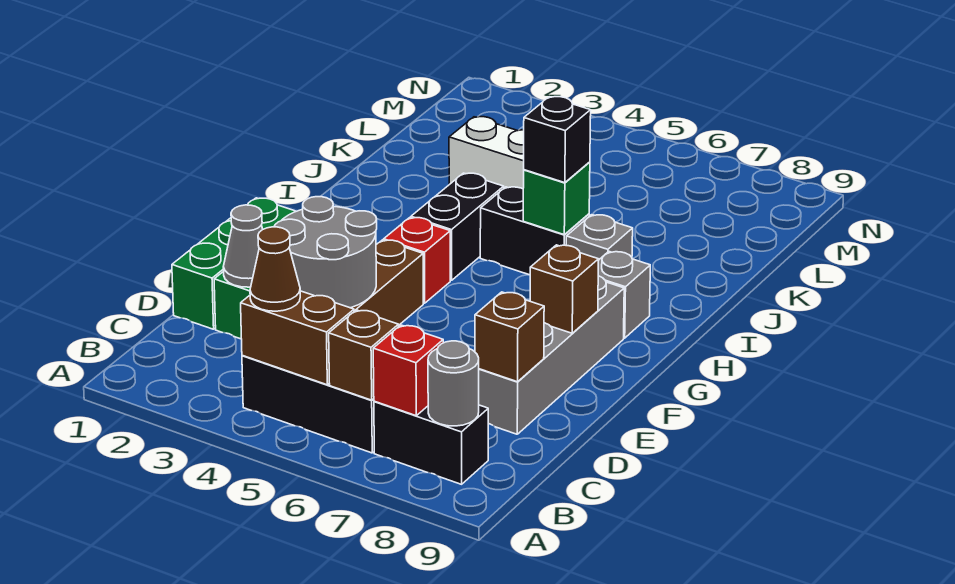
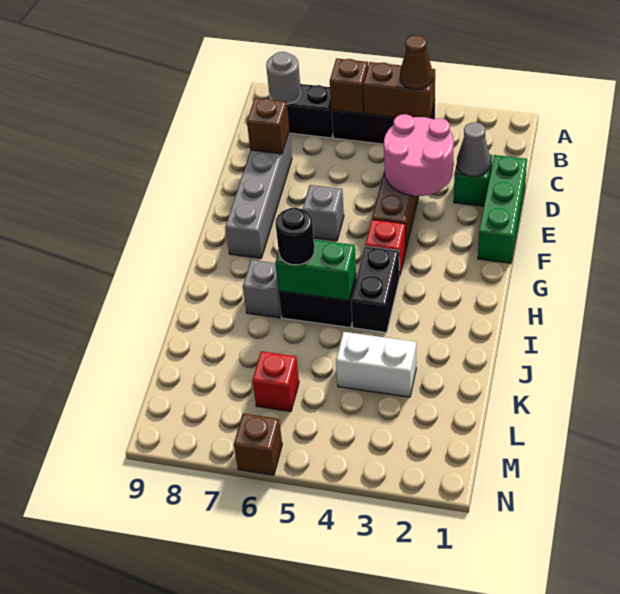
red 1x1 brick [373,325,443,416] -> red 1x1 brick moved to [252,351,299,412]
grey 2x2 round brick [274,197,377,308] -> pink 2x2 round brick [384,114,454,196]
brown 1x1 brick [530,245,599,333] -> brown 1x1 brick moved to [234,414,282,475]
grey 1x1 brick [598,251,650,338] -> grey 1x1 brick moved to [303,185,344,241]
green 1x1 brick [523,162,590,234] -> green 1x2 brick [275,240,356,300]
black 1x1 brick [524,97,591,183] -> black 1x1 round brick [276,208,314,265]

